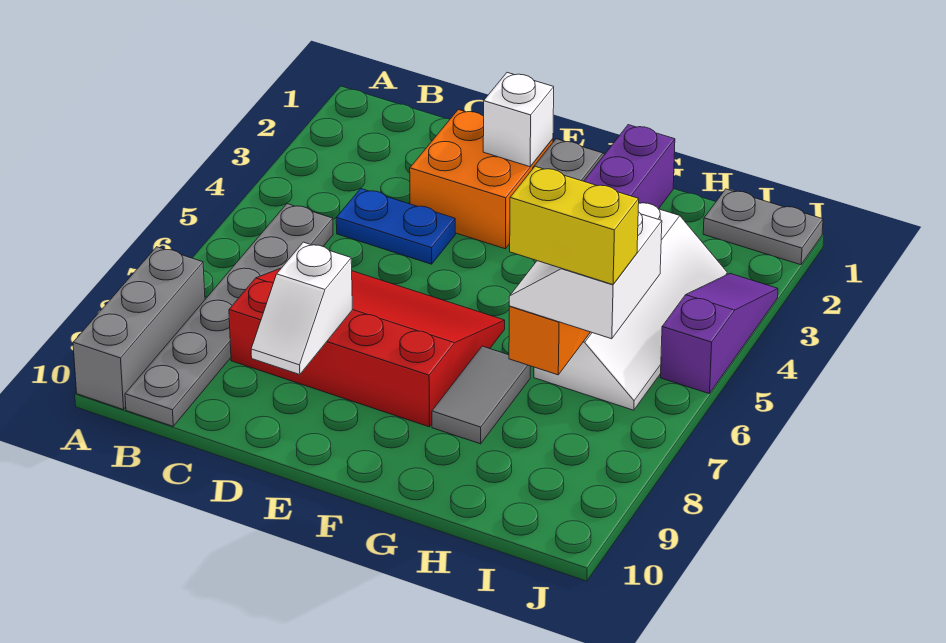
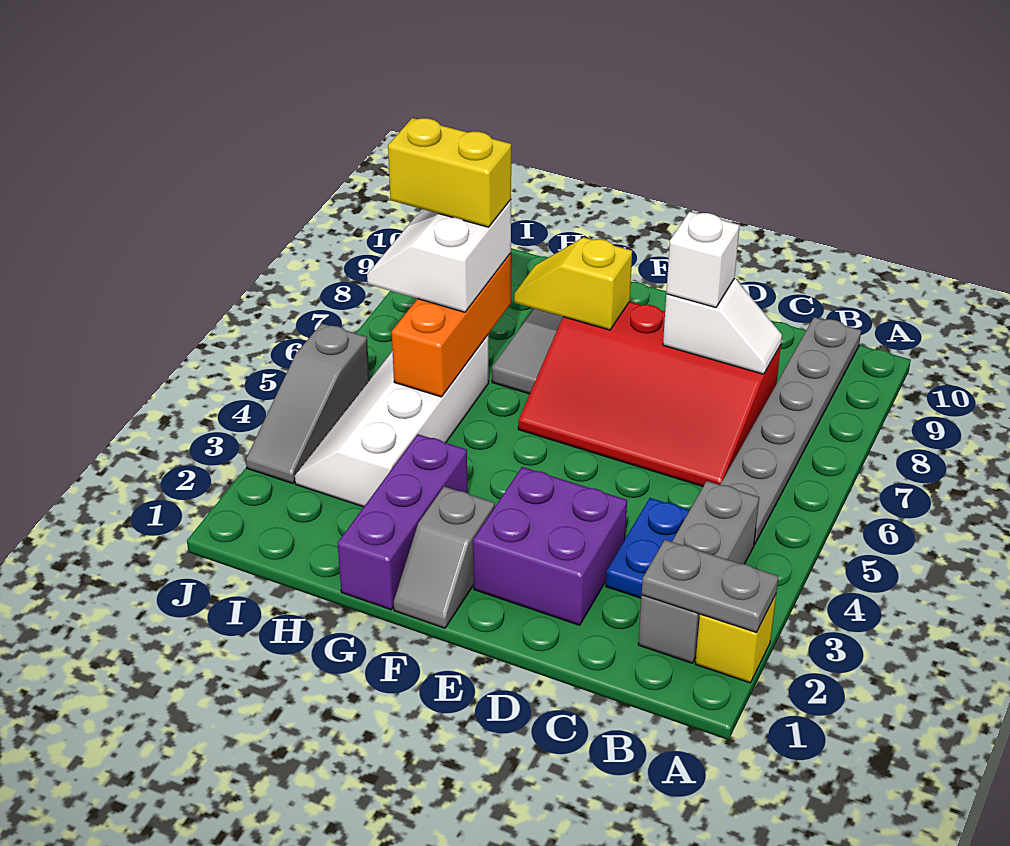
none -> yellow 1x1 brick [695,595,776,683]
grey 1x3 brick [73,247,205,410] -> grey 1x3 brick moved to [638,481,759,663]
blue 1x2 plate [336,189,455,264] -> blue 1x2 plate turned to [606,498,690,598]
orange 2x2 brick [410,110,553,249] -> purple 2x2 brick [473,467,627,625]
white 1x2 slope [251,242,352,375] -> white 1x2 slope turned to [663,278,782,374]
white 1x1 brick [483,73,554,167] -> white 1x1 brick moved to [666,212,740,307]
none -> yellow 1x2 slope [514,237,632,330]
white 2x2 slope [509,212,662,339] -> white 2x2 slope turned to [367,200,511,312]
grey 1x2 plate [703,189,823,265] -> grey 1x2 plate moved to [642,540,778,633]
purple 1x3 slope [660,274,778,394] -> grey 1x3 slope [246,323,369,483]

